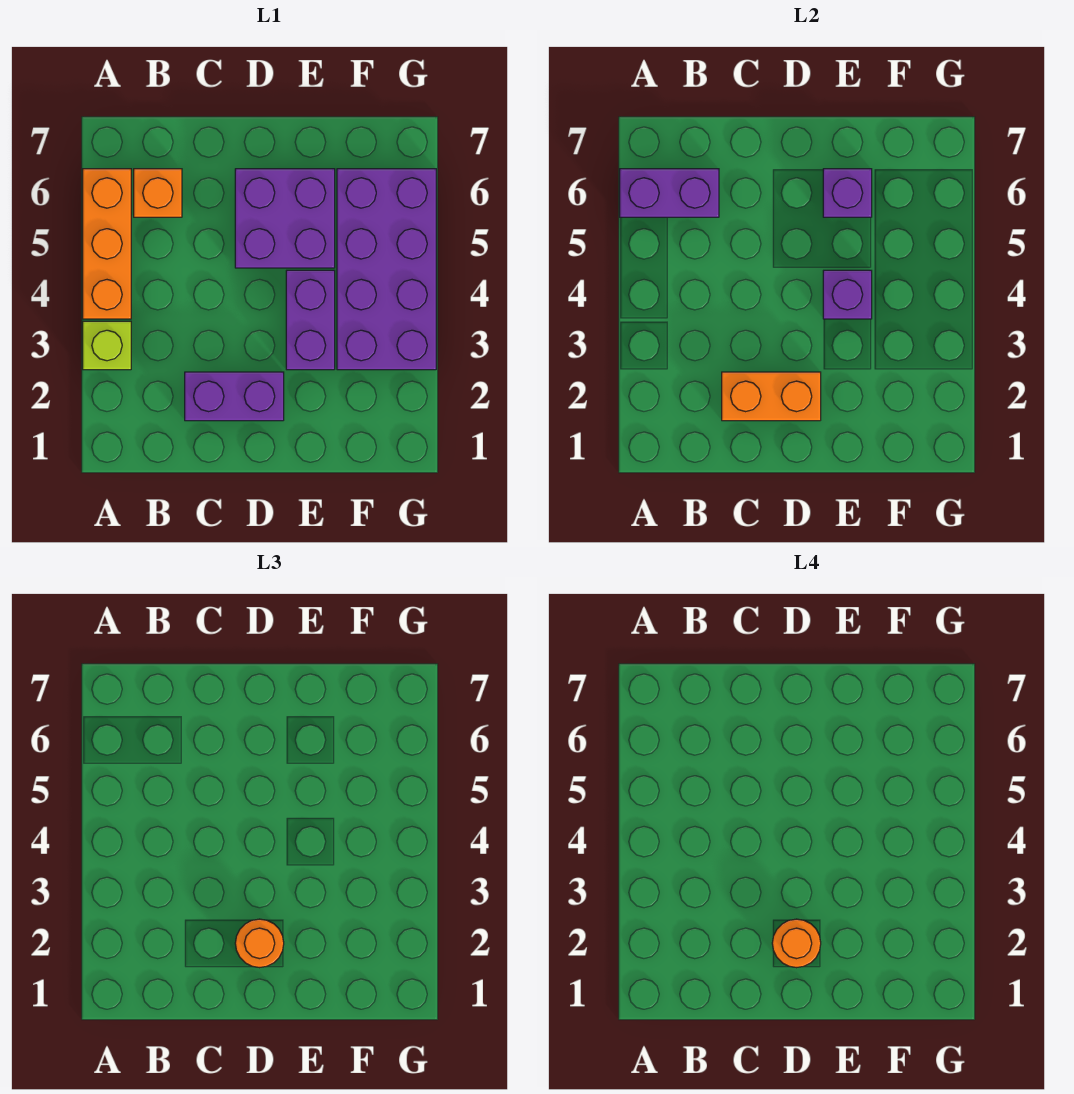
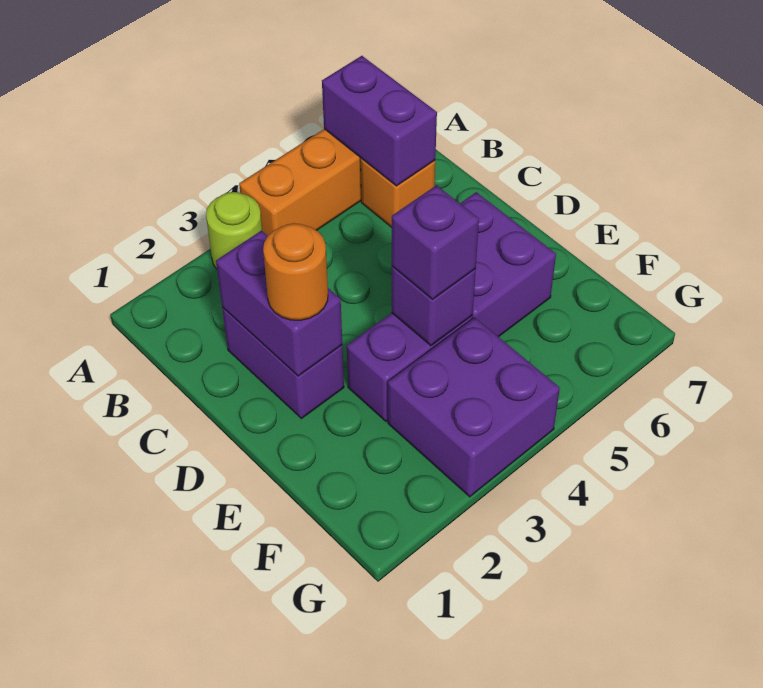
lime 1x1 brick [83,321,131,370] -> lime 1x1 round brick [206,192,262,269]
orange 1x2 brick [722,372,821,421] -> purple 1x2 brick [216,231,342,376]
orange 1x1 round brick [772,919,821,968] -> none
purple 1x1 brick [823,169,872,217] -> purple 1x1 brick moved to [392,185,479,299]
purple 2x4 brick [337,169,436,370] -> purple 2x2 brick [388,317,560,497]

